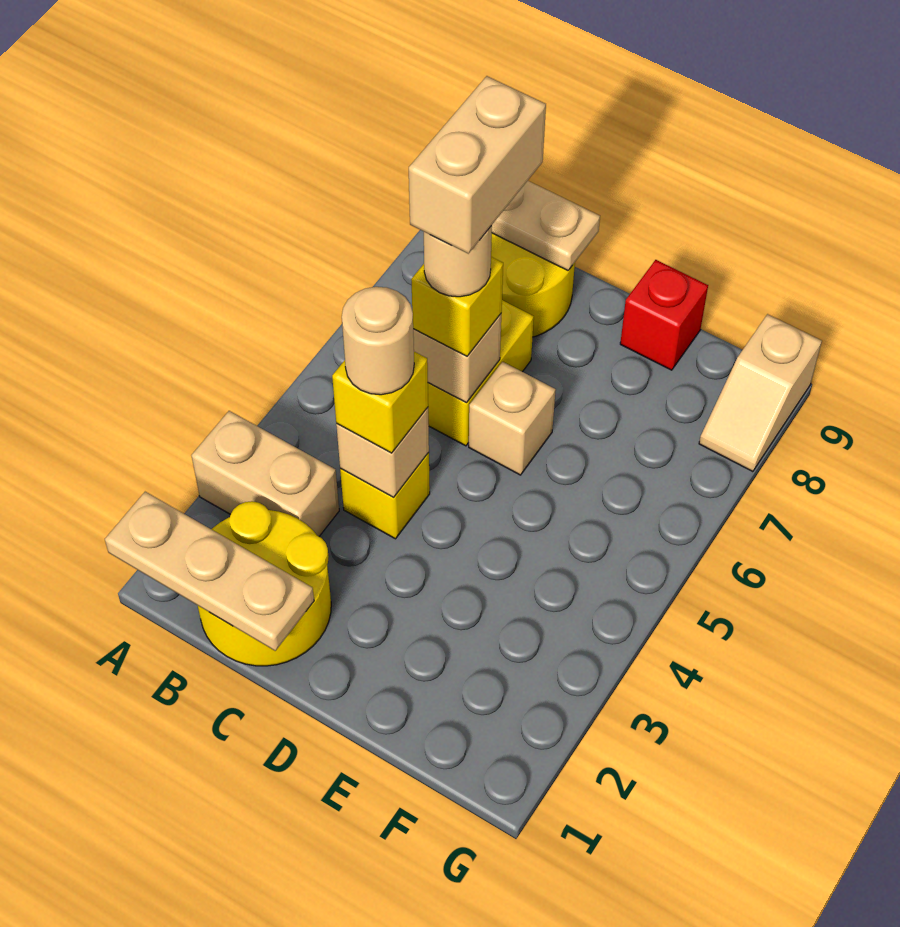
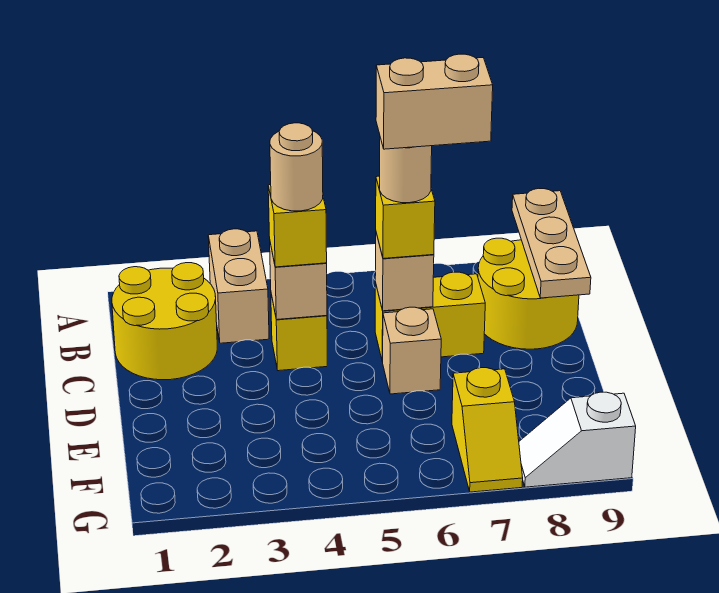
tan 1x3 plate [105,492,314,651] -> none
red 1x1 brick [620,260,708,370] -> none
none -> yellow 1x2 slope [452,368,523,492]
tan 1x2 slope [699,314,822,472] -> white 1x2 slope [519,392,636,487]

